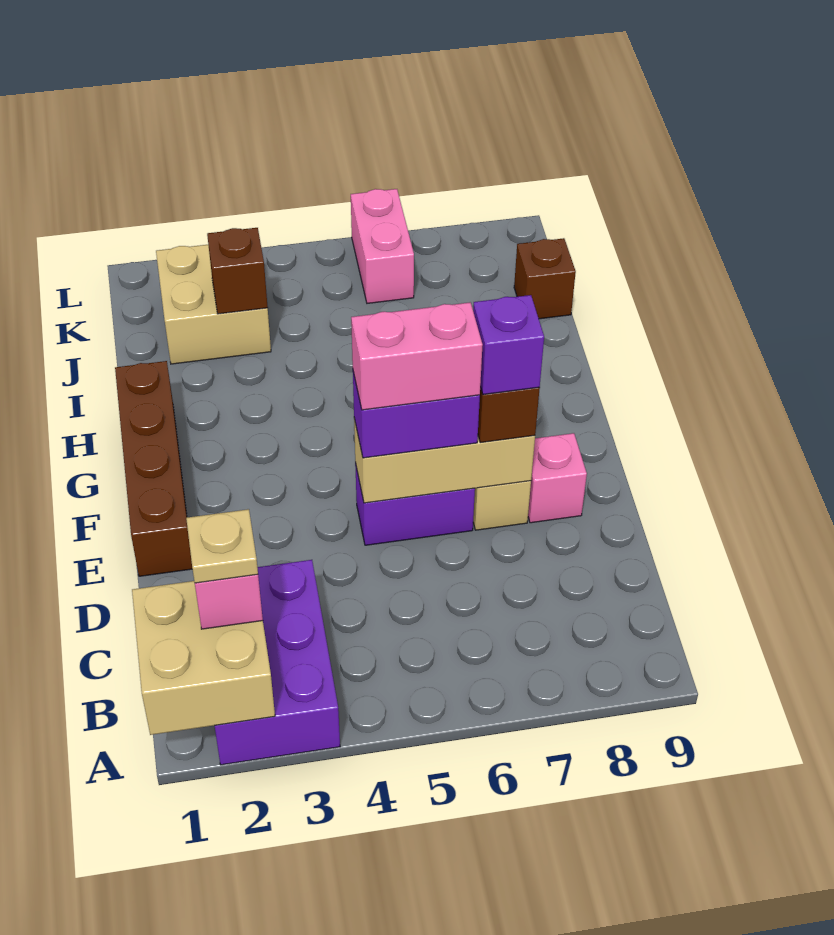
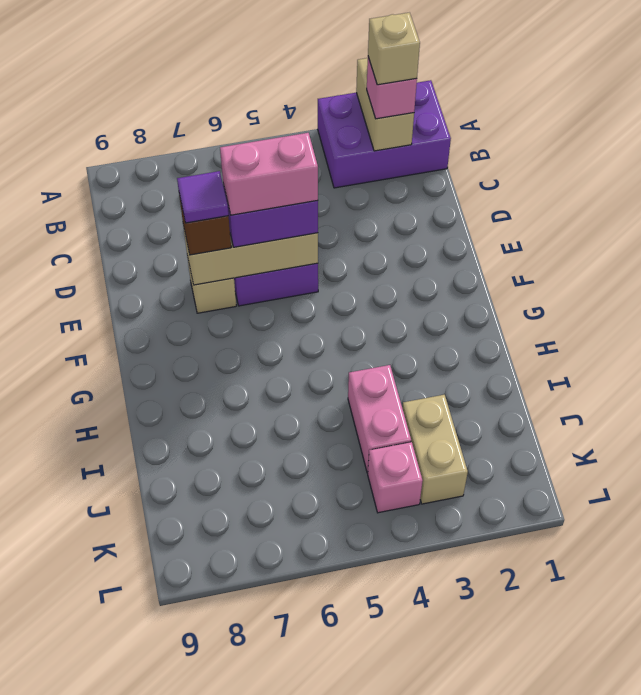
tan 2x2 brick [132,581,275,735] -> tan 1x2 brick [356,58,414,151]
purple 2x3 brick [215,560,340,765] -> purple 2x3 brick turned to [318,80,451,188]
tan 1x1 plate [186,509,258,583] -> tan 1x1 brick [368,13,420,85]
brown 1x4 brick [115,361,192,576] -> none
purple 1x1 brick [473,295,544,394] -> purple 1x1 tile [177,171,228,223]
pink 1x1 brick [528,433,587,523] -> pink 1x1 brick moved to [368,442,423,513]
tan 2x2 brick [156,245,271,364] -> tan 1x2 brick [402,395,468,504]
brown 1x1 brick [207,228,268,314] -> none
brown 1x1 brick [514,238,576,319] -> none
pink 1x2 brick [351,189,414,303] -> pink 1x2 brick moved to [348,365,411,473]

